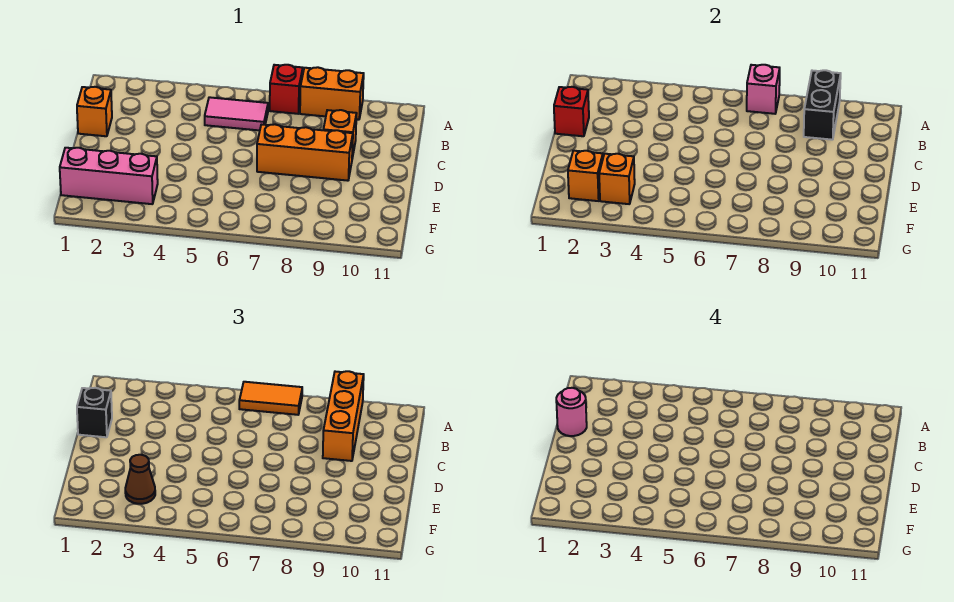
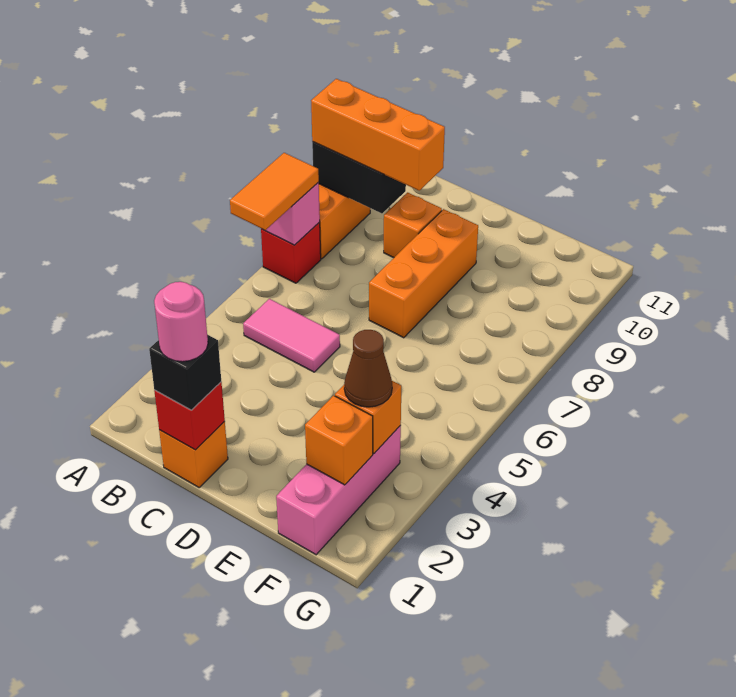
pink 1x2 tile [205,97,268,130] -> pink 1x2 tile turned to [243,299,340,372]

